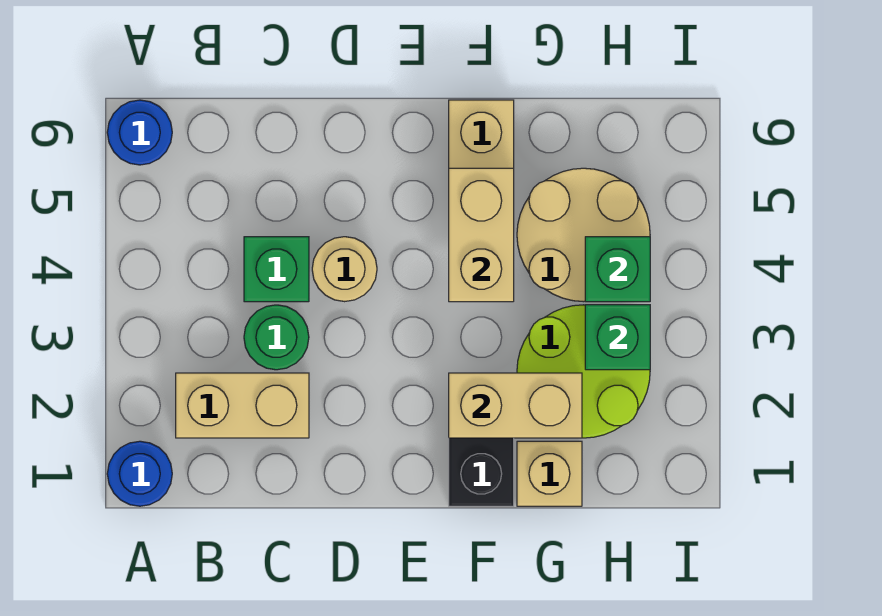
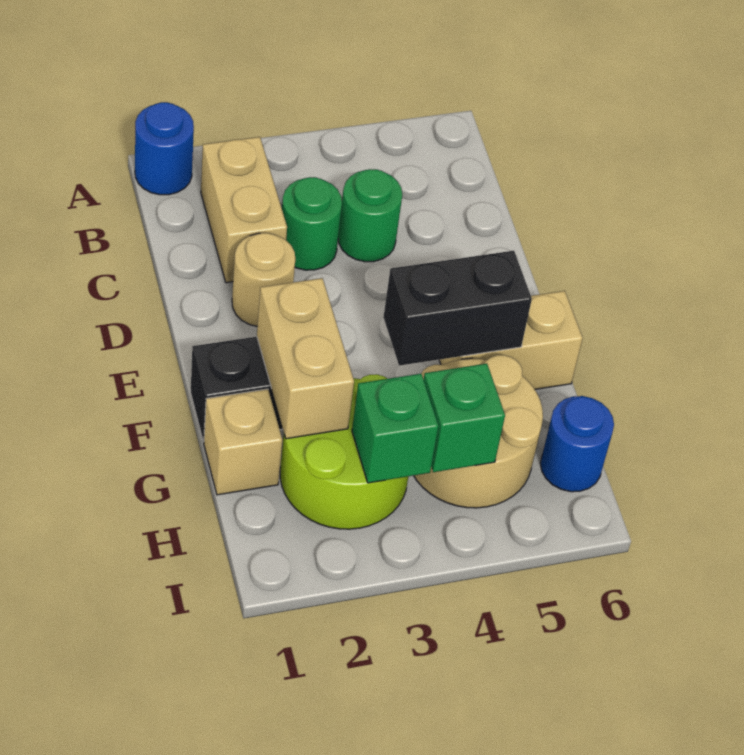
blue 1x1 round brick [107,100,172,165] -> blue 1x1 round brick moved to [540,396,614,492]
green 1x1 brick [244,237,309,302] -> green 1x1 round brick [338,169,402,262]
tan 1x1 round brick [312,237,377,302] -> tan 1x1 round brick moved to [232,233,295,326]
tan 1x2 brick [449,168,514,302] -> black 1x2 brick [383,251,532,366]

